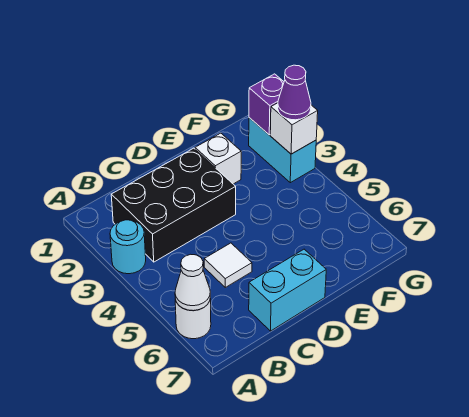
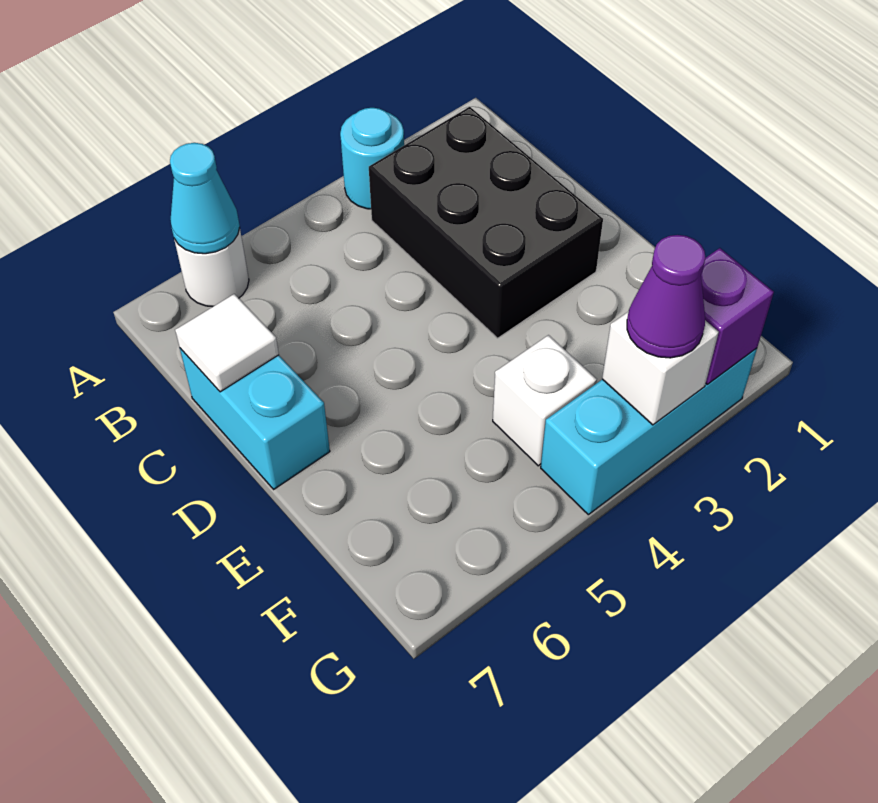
white 1x1 cone [175,254,210,311] -> cyan 1x1 cone [170,143,240,254]
white 1x1 tile [204,243,252,287] -> white 1x1 tile moved to [175,294,279,392]
white 1x1 brick [195,133,241,184] -> white 1x1 brick moved to [493,335,597,466]
cyan 1x2 brick [249,118,316,183] -> cyan 1x3 brick [541,348,757,515]

